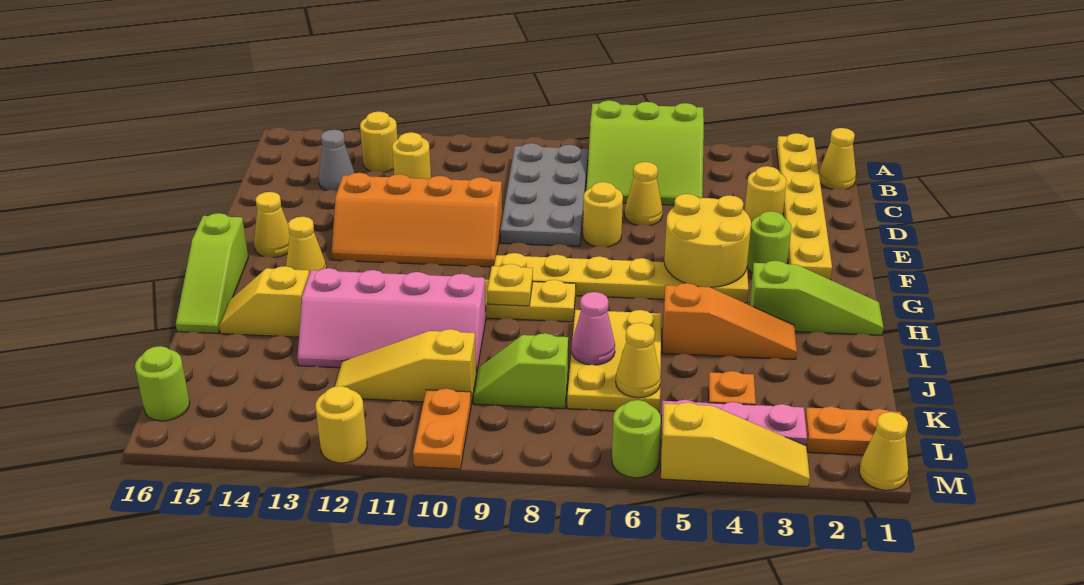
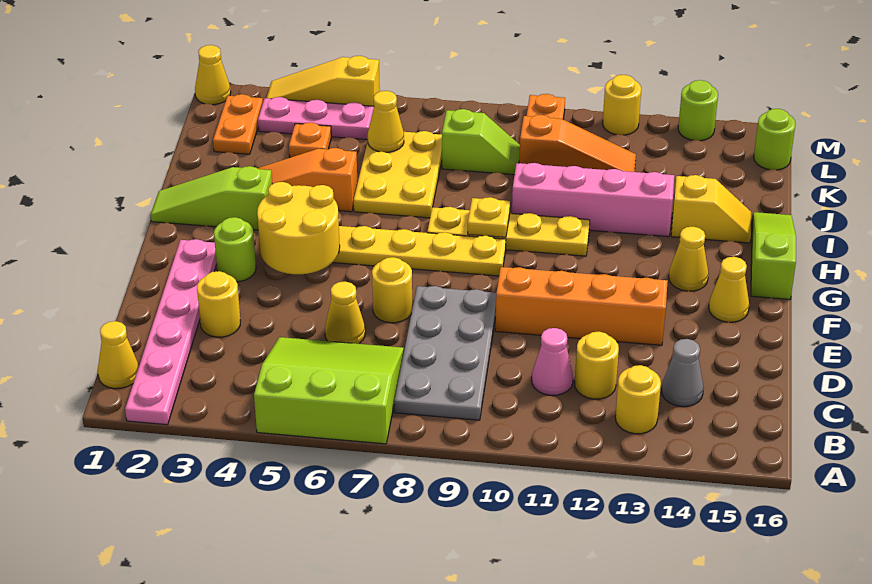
yellow 1x6 plate [777,133,832,280] -> pink 1x6 plate [125,239,217,425]
pink 1x1 cone [572,292,615,365] -> pink 1x1 cone moved to [532,328,573,395]
yellow 1x3 slope [335,329,476,404] -> orange 1x3 slope [519,115,636,172]
orange 1x2 plate [805,407,901,455] -> orange 1x2 plate turned to [213,94,263,154]
lime 1x1 round brick [612,400,661,478] -> lime 1x1 round brick moved to [678,80,718,141]

